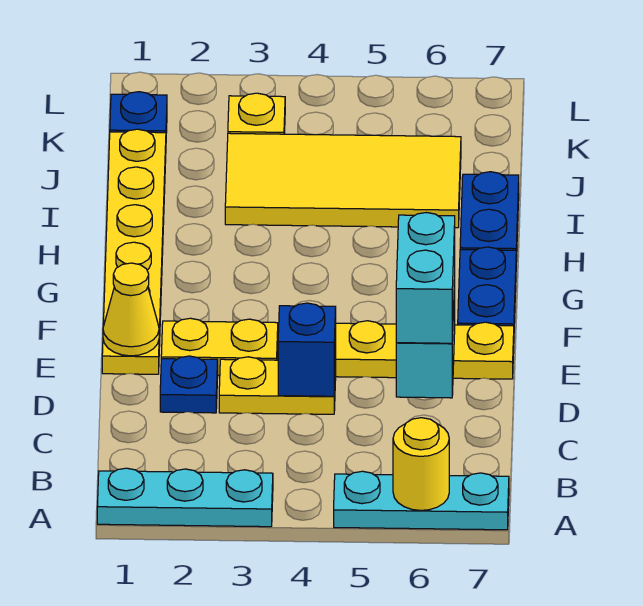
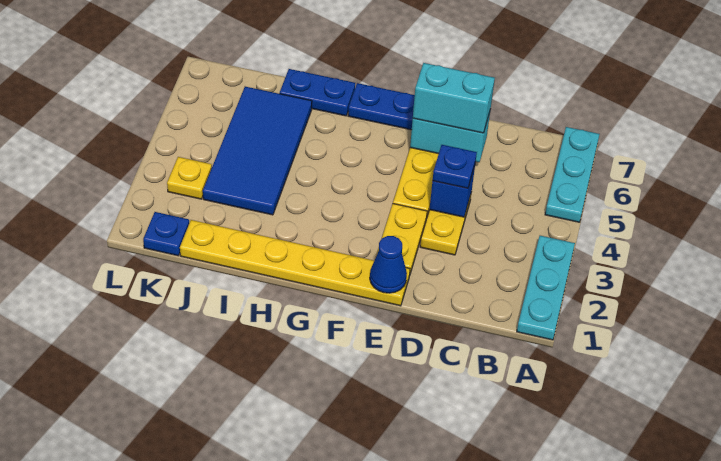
yellow 1x1 round brick [393,418,449,510] -> none
blue 1x1 plate [160,356,218,413] -> blue 1x1 plate moved to [433,145,477,188]
yellow 1x1 cone [103,263,159,356] -> blue 1x1 cone [370,236,407,293]
yellow 2x4 tile [225,133,461,228] -> blue 2x4 tile [203,87,312,215]

